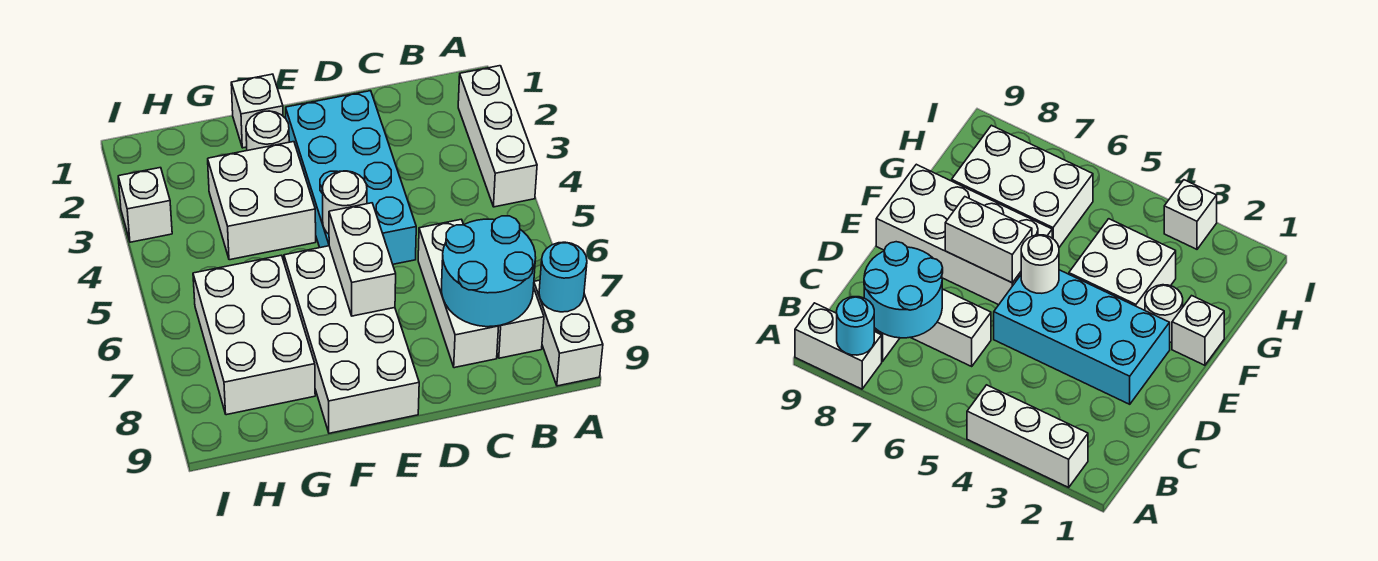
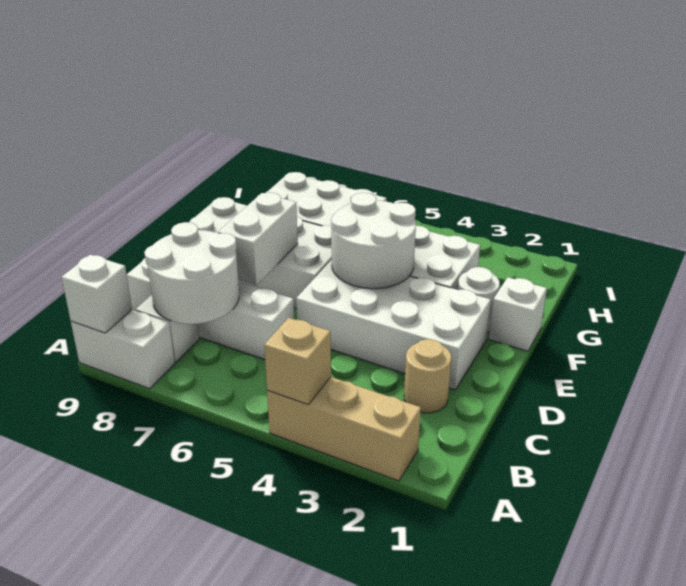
white 1x3 brick [458,66,537,207] -> tan 1x3 brick [267,377,421,481]
none -> tan 1x1 brick [264,318,331,405]
cyan 1x1 round brick [539,242,587,312] -> none
cyan 2x2 round brick [442,216,536,327] -> white 2x2 round brick [144,222,239,324]
none -> tan 1x1 round brick [404,339,451,413]
white 1x3 brick [418,219,499,368] -> white 1x4 brick [127,258,294,360]
cyan 2x4 brick [286,91,416,264] -> white 2x4 brick [296,260,491,390]
white 1x1 round brick [322,171,367,234] -> white 2x2 round brick [331,193,416,289]
white 1x2 brick [329,203,396,316] -> white 1x2 brick turned to [218,192,298,285]
white 1x1 brick [118,168,172,242] -> white 1x1 brick moved to [62,255,132,333]

